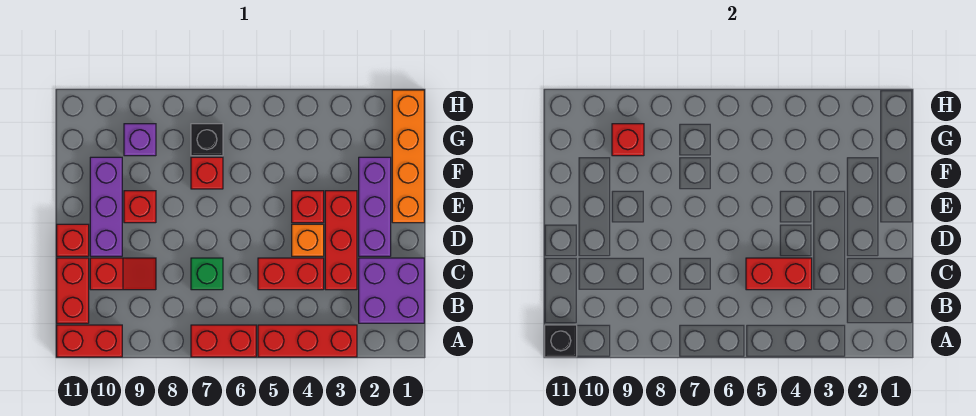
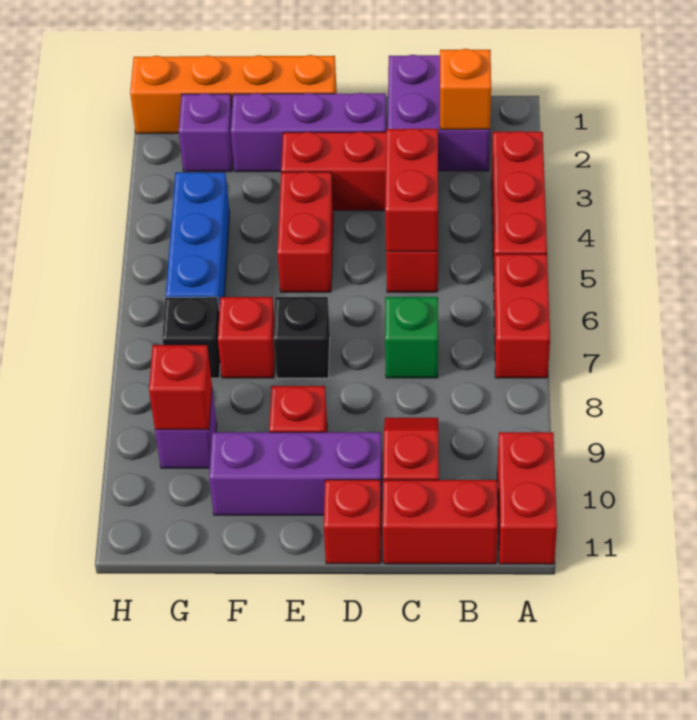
black 1x1 brick [545,325,577,357] -> black 1x1 brick moved to [273,297,330,378]
orange 1x1 brick [292,224,324,256] -> orange 1x1 brick moved to [440,49,491,130]
red 1x1 brick [292,191,324,223] -> red 1x2 brick [277,172,333,292]
none -> purple 1x1 brick [179,93,233,172]
none -> blue 1x3 brick [166,172,230,310]

